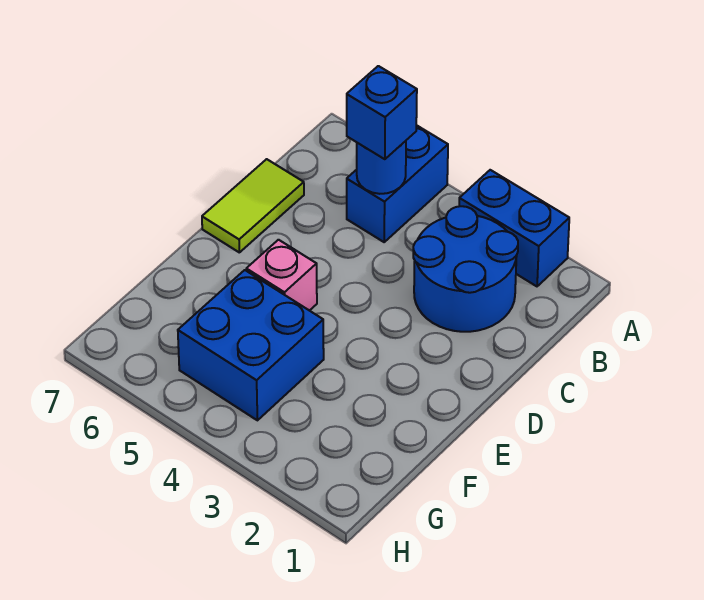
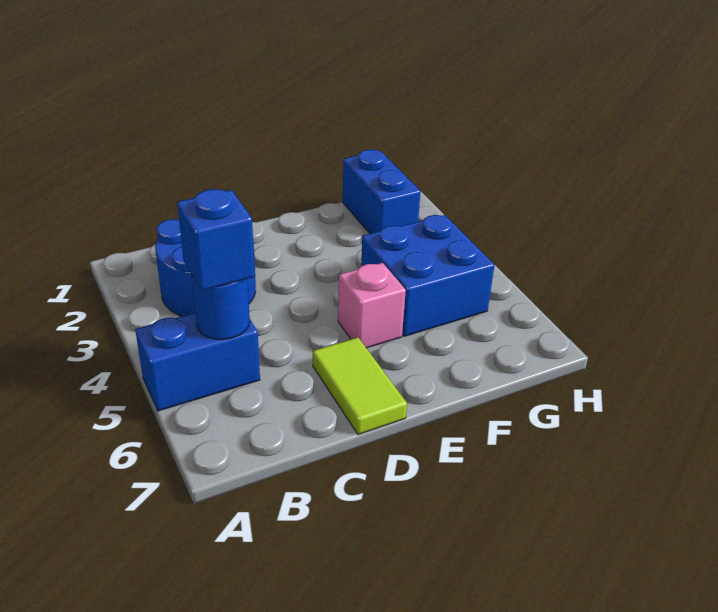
blue 1x2 brick [459,170,569,286] -> blue 1x2 brick moved to [343,150,421,234]
lime 1x2 tile [202,159,304,252] -> lime 1x2 tile turned to [313,337,407,435]

